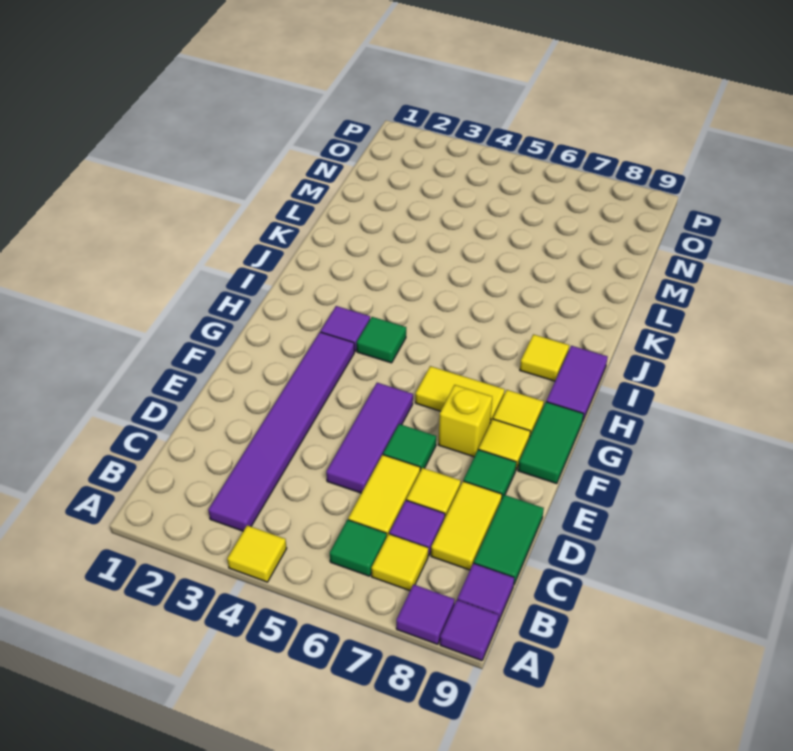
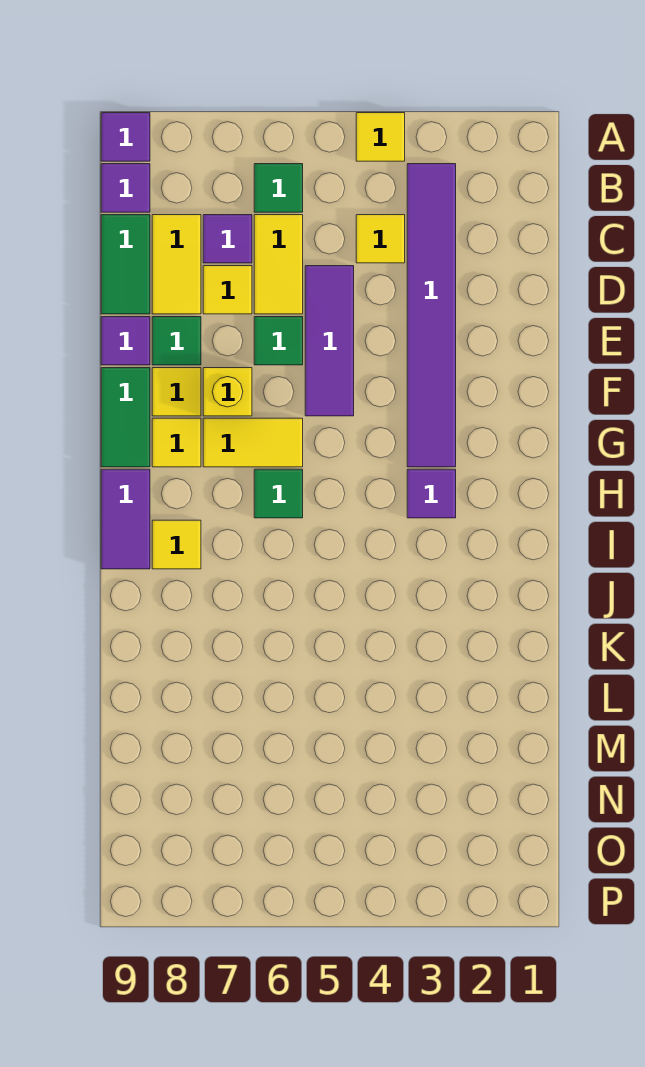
purple 1x1 tile [396,584,455,644] -> purple 1x1 tile moved to [101,317,150,365]
yellow 1x1 tile [371,534,428,591] -> yellow 1x1 tile moved to [356,215,405,263]
green 1x1 tile [357,317,406,363] -> green 1x1 tile moved to [254,469,303,518]

